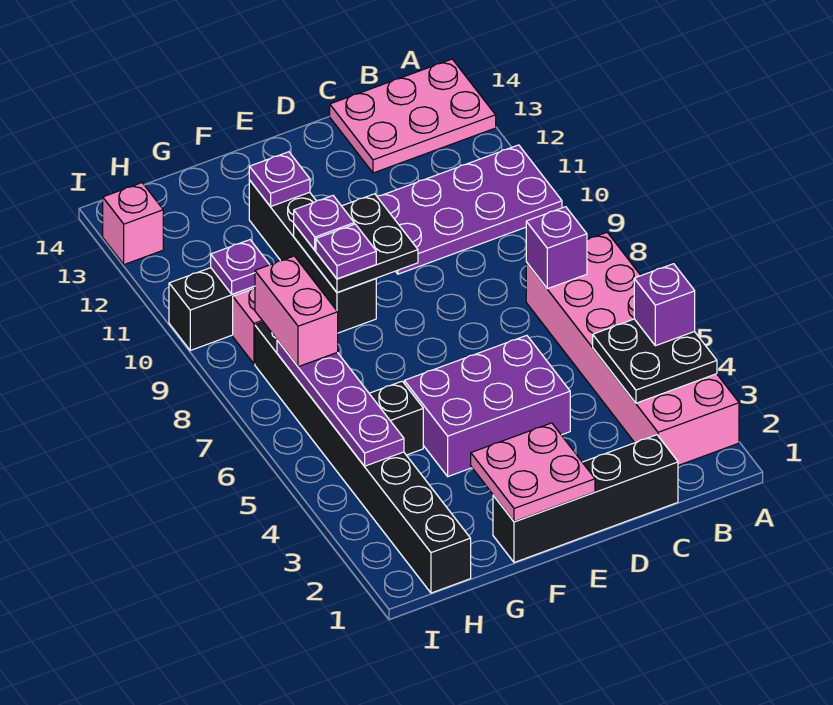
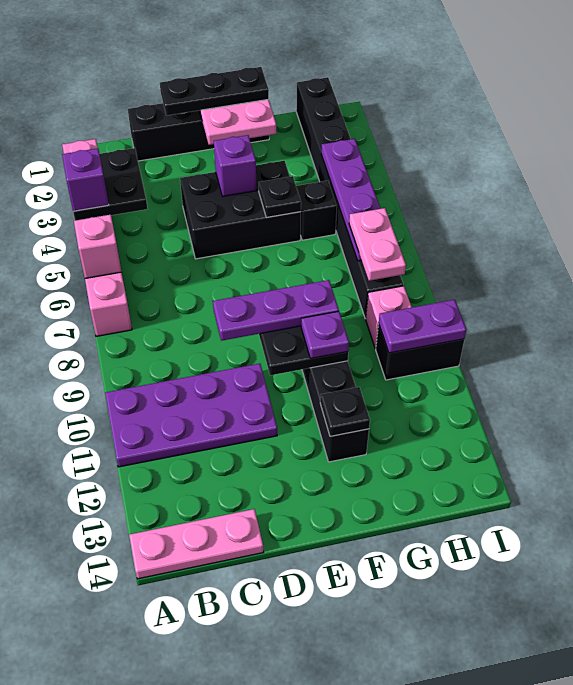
pink 2x6 brick [526,233,739,465] -> pink 1x6 brick [62,139,132,336]
pink 2x3 plate [330,59,496,173] -> pink 1x3 plate [129,509,264,579]
purple 1x1 brick [526,207,587,289] -> purple 1x1 brick moved to [214,135,257,196]
none -> black 1x3 plate [160,67,269,115]
purple 2x3 brick [404,335,570,476] -> black 2x3 brick [180,161,301,259]
none -> black 1x1 plate [259,176,301,218]
purple 1x1 plate [316,224,376,279] -> purple 1x3 plate [213,280,339,341]
purple 1x1 plate [249,152,310,207] -> black 1x1 plate [320,387,370,436]
pink 1x2 brick [255,256,338,367] -> pink 1x2 plate [349,208,406,281]
purple 1x1 plate [211,240,270,294] -> purple 1x2 plate [379,300,466,353]
pink 1x1 brick [103,183,163,265] -> pink 1x1 brick moved to [74,215,121,278]

